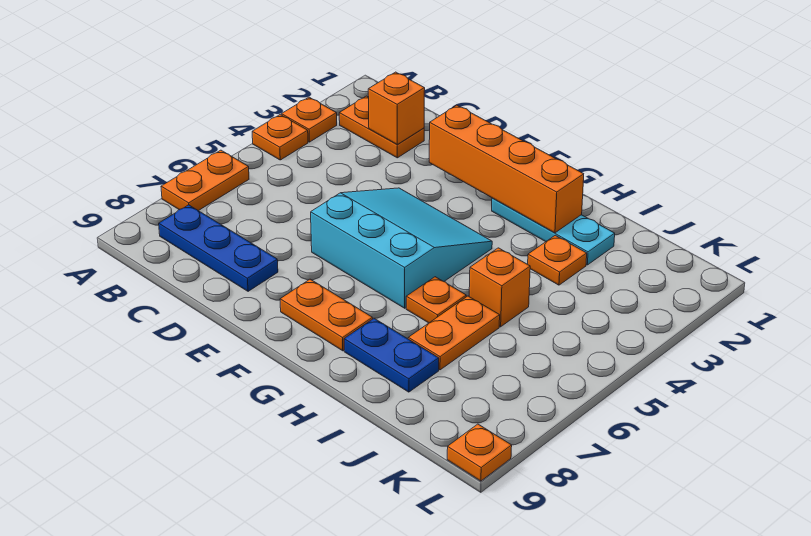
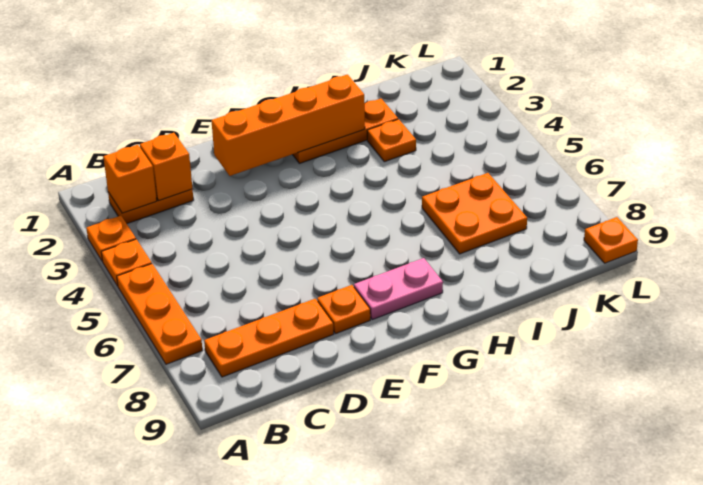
orange 1x2 plate [161,150,249,211] -> orange 1x3 plate [117,264,203,364]
blue 1x3 plate [159,205,278,291] -> orange 1x3 plate [204,299,334,377]
cyan 3x3 slope [311,188,492,308] -> none
orange 1x2 plate [280,279,373,351] -> pink 1x2 plate [354,258,443,320]
cyan 1x3 plate [492,198,615,265] -> orange 1x3 plate [292,99,398,163]
orange 1x1 plate [406,277,466,323] -> orange 1x1 plate moved to [317,285,370,334]
blue 1x2 plate [344,318,439,392] -> none
orange 1x1 brick [469,248,530,327] -> orange 1x1 brick moved to [103,145,157,213]
orange 1x2 plate [408,296,500,370] -> orange 2x2 plate [422,173,527,254]

